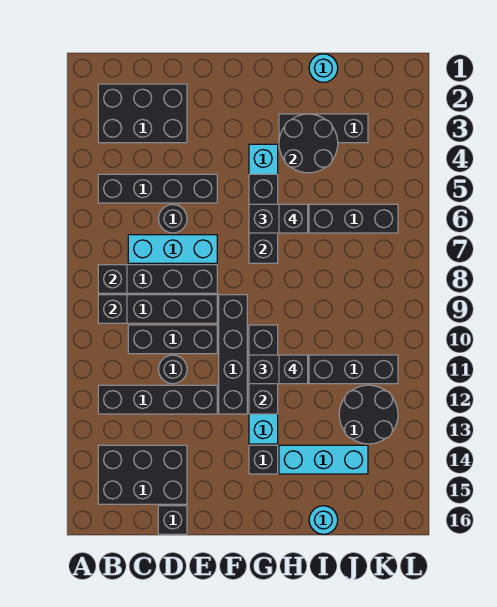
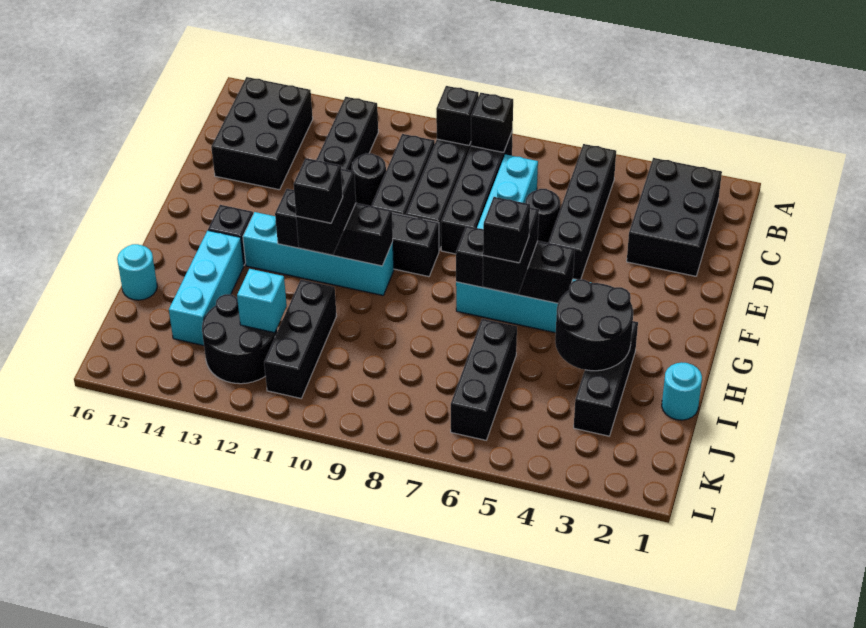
black 1x1 brick [158,506,187,534] -> none
none -> cyan 1x1 brick [237,269,287,333]

